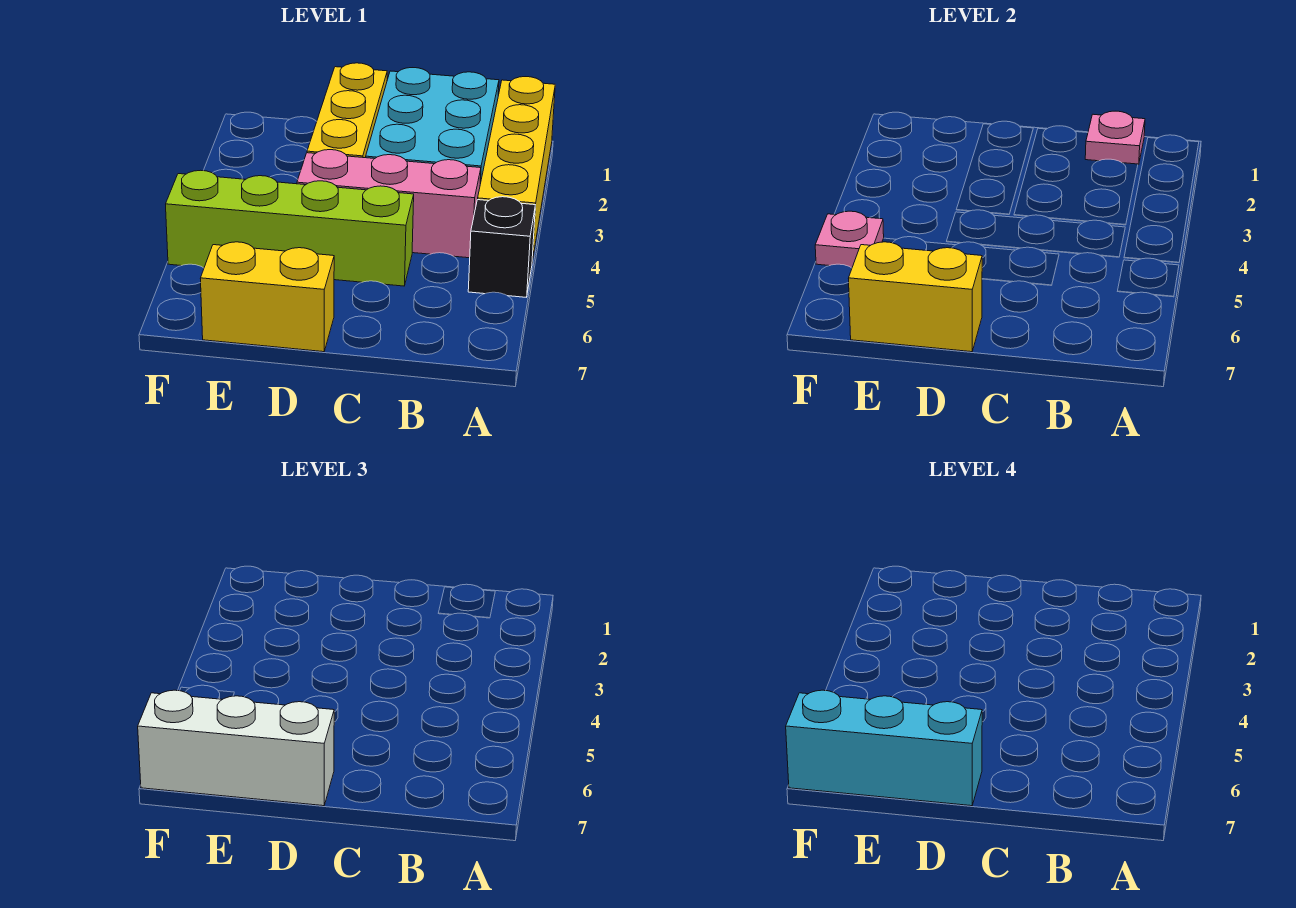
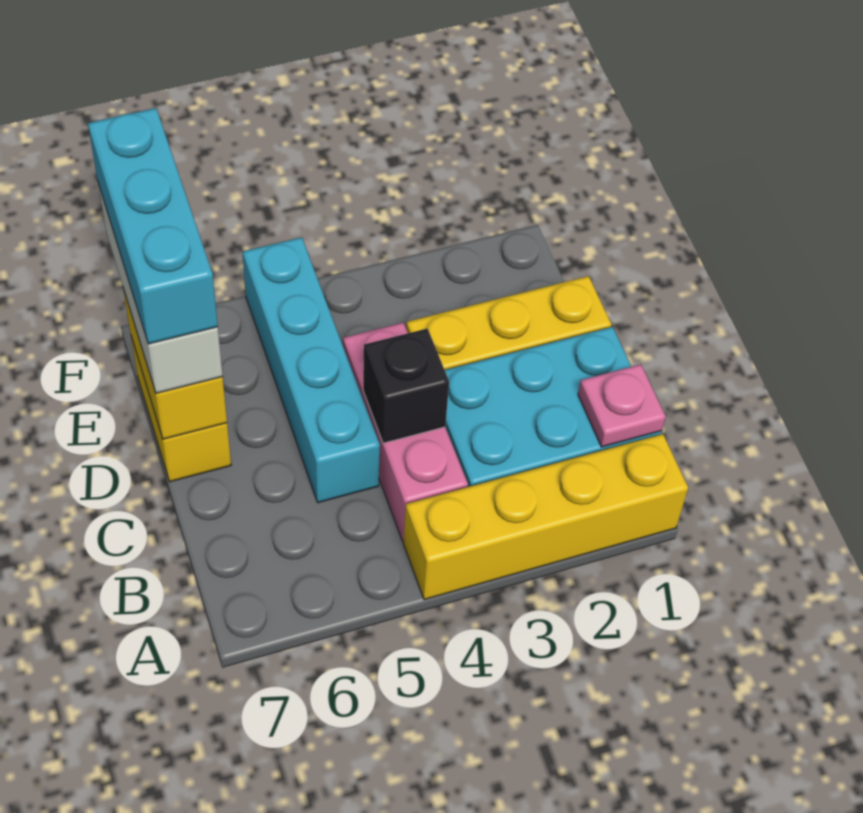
black 1x1 brick [468,197,535,297] -> black 1x1 brick moved to [363,328,449,443]
lime 1x4 brick [166,170,414,286] -> cyan 1x4 brick [243,237,380,503]
pink 1x1 plate [815,211,884,268] -> none

